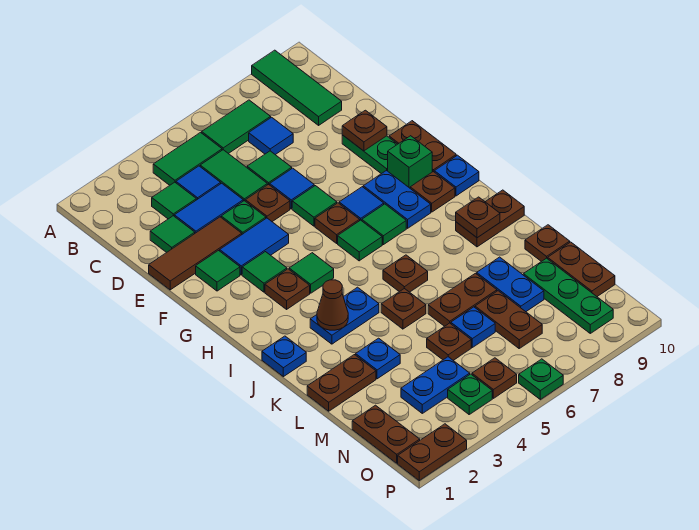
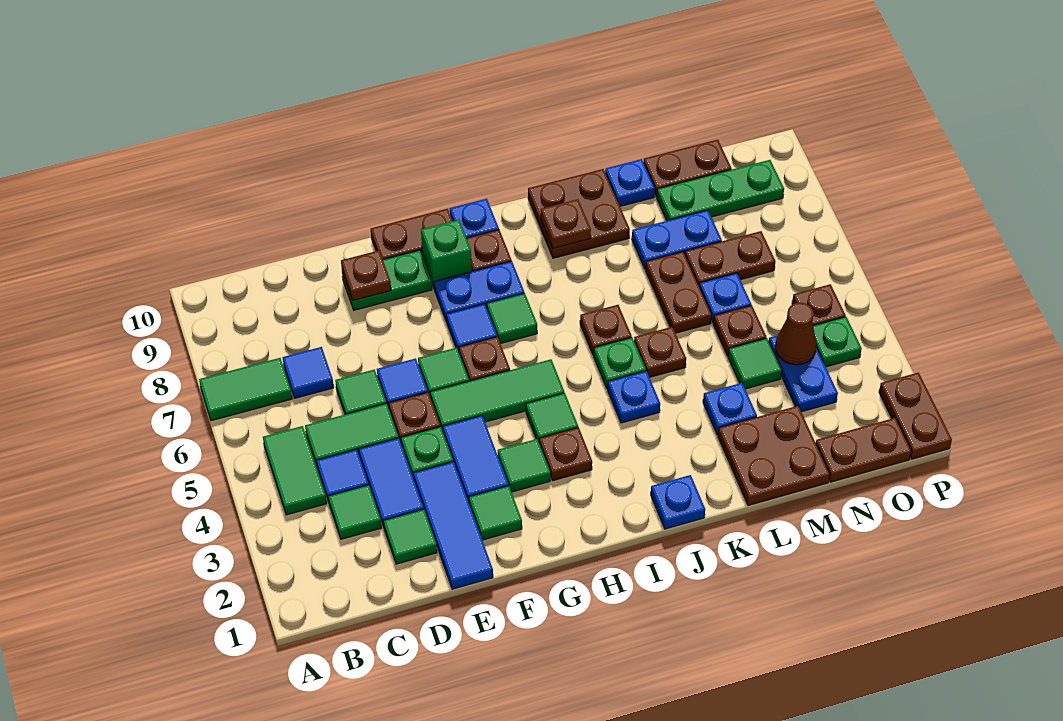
green 1x3 tile [252,50,342,125] -> green 1x3 tile moved to [430,359,564,431]
green 1x2 tile [202,100,271,154] -> green 1x2 tile turned to [199,358,292,421]
brown 1x3 tile [149,217,242,290] -> blue 1x3 tile [414,462,493,589]
green 1x1 tile [338,220,382,261] -> green 1x1 tile moved to [728,338,782,389]
blue 1x2 plate [310,287,379,344] -> blue 1x1 plate [608,371,660,423]
brown 1x1 cone [317,280,348,330] -> brown 1x1 cone moved to [775,303,817,365]
brown 1x2 plate [456,190,524,247] -> brown 2x2 plate [528,169,630,258]
brown 1x2 plate [307,355,376,411] -> brown 2x2 plate [718,406,830,506]
brown 1x1 plate [525,225,570,262] -> blue 1x1 plate [605,159,655,206]
green 1x1 plate [519,359,563,399] -> green 1x1 plate moved to [594,338,646,389]

